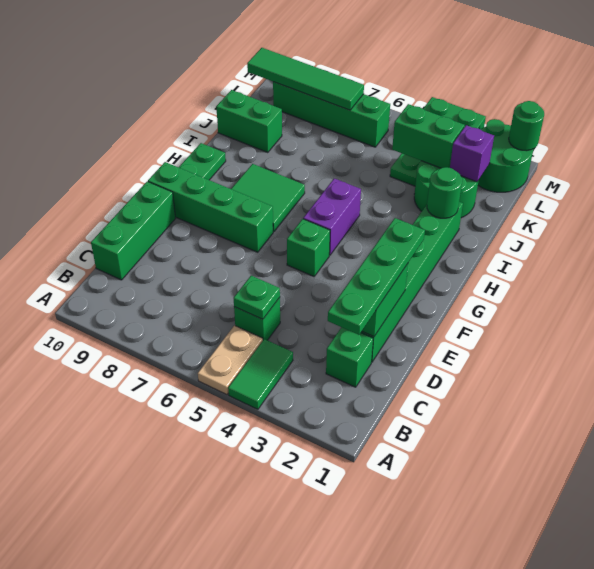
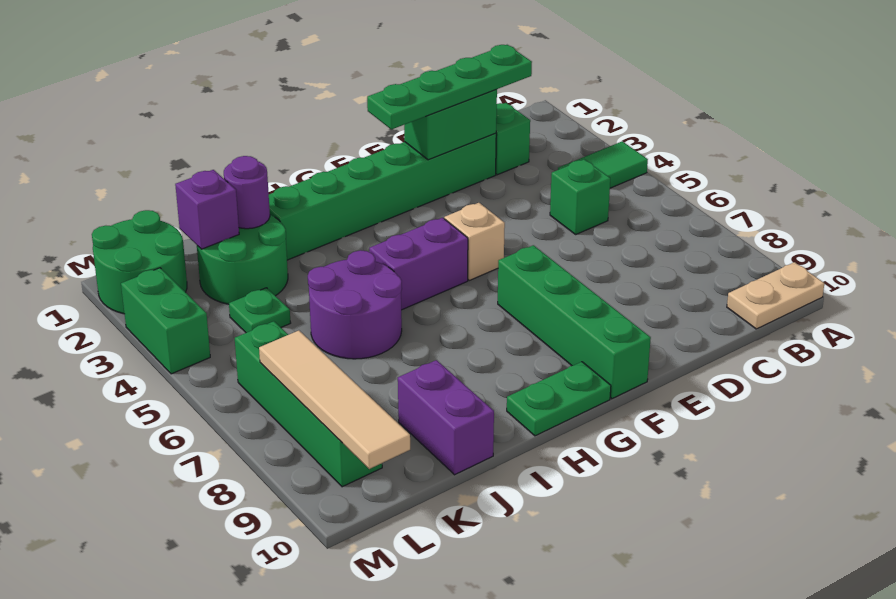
tan 1x2 plate [198,326,263,395] -> tan 1x2 plate moved to [727,262,824,329]
green 1x1 plate [234,276,280,319] -> none
green 1x3 brick [91,181,176,280] -> none
green 1x1 brick [287,219,330,277] -> tan 1x1 brick [444,203,505,280]
green 2x2 tile [231,164,305,232] -> none
green 1x1 round brick [427,167,462,218] -> none
none -> purple 2x2 round brick [308,250,402,359]
none -> purple 1x1 round brick [224,156,270,229]
green 1x2 brick [216,90,282,152] -> purple 1x2 brick [398,360,494,475]
green 1x2 brick [392,104,464,168] -> none
green 1x4 tile [247,48,364,110] -> tan 1x4 tile [259,330,410,469]
green 1x1 round brick [509,101,544,151] -> none

